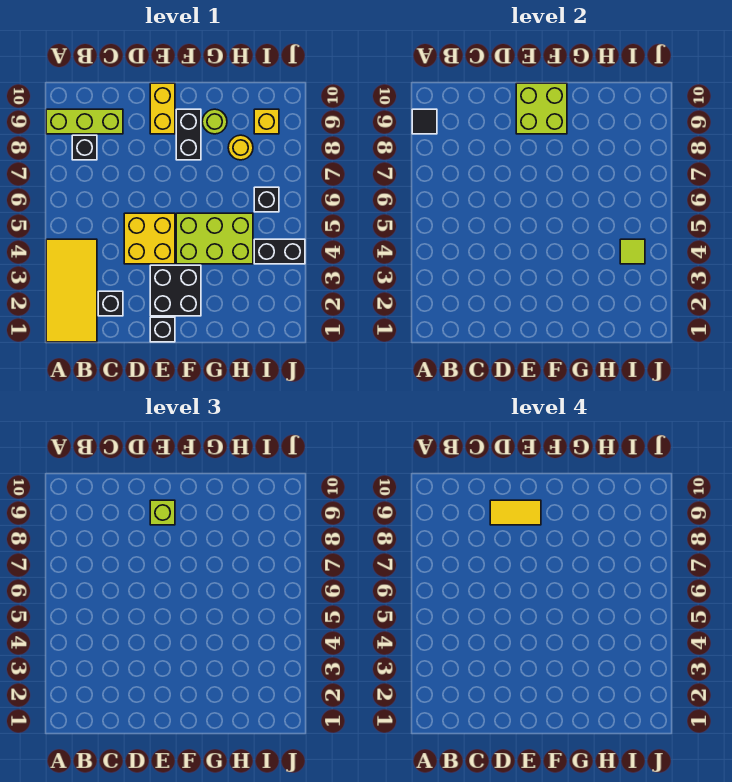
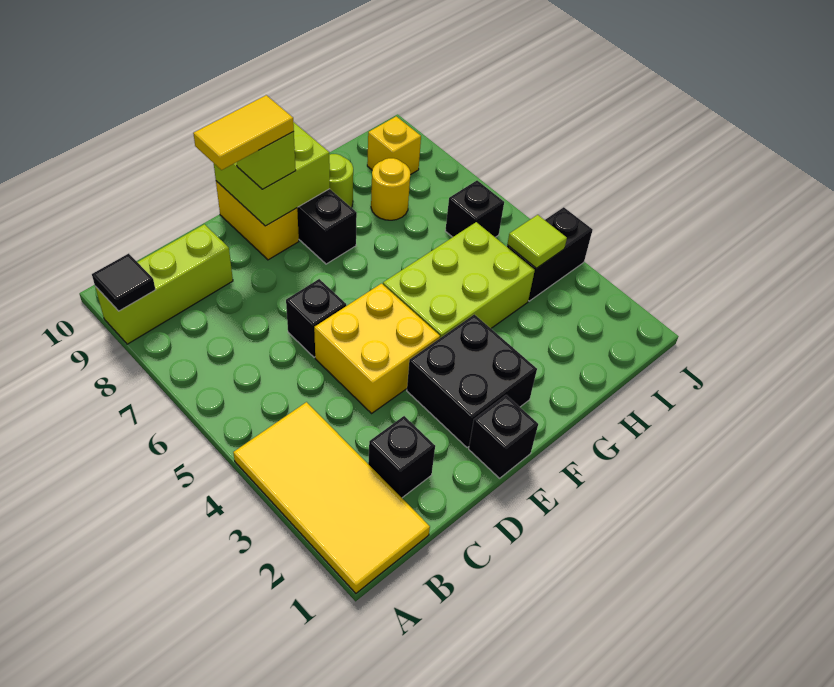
black 1x1 brick [72,135,97,160] -> black 1x1 brick moved to [286,279,346,357]

